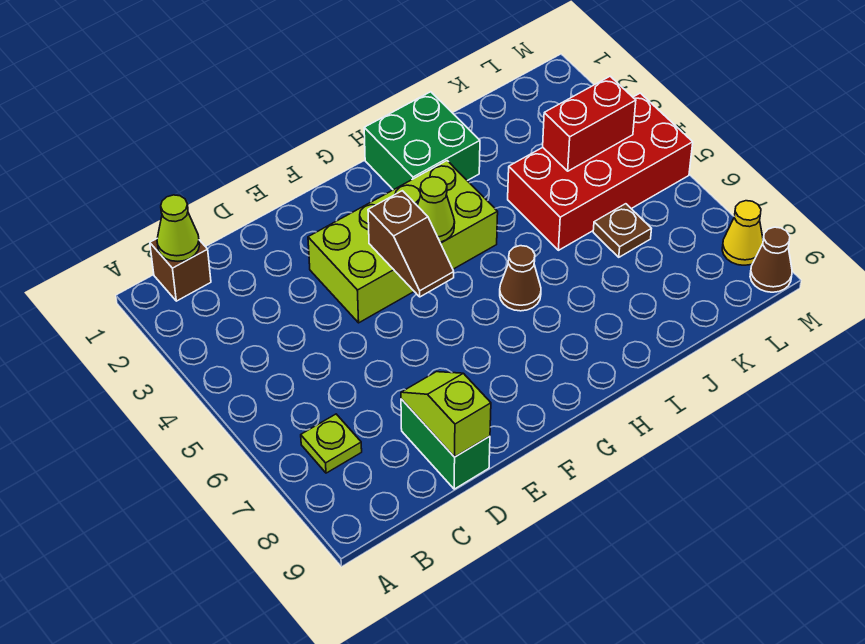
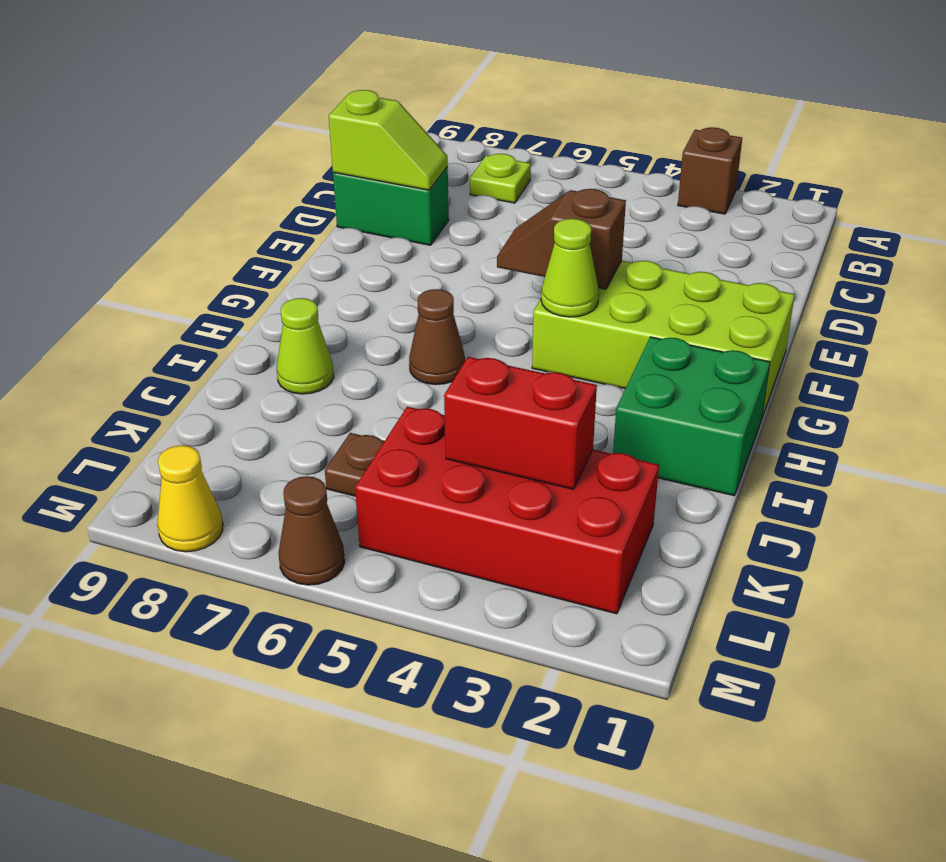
brown 1x1 brick [150,239,211,301] -> brown 1x1 brick moved to [678,127,742,214]
lime 1x1 cone [157,195,200,261] -> lime 1x1 cone moved to [277,298,334,394]
lime 2x4 brick [308,161,498,323] -> lime 2x4 brick turned to [532,261,795,417]
red 2x4 brick [508,93,693,250] -> red 2x4 brick turned to [355,407,659,614]
red 1x2 brick [543,76,636,171] -> red 1x2 brick turned to [444,357,597,489]
brown 1x1 cone [750,227,792,292] -> brown 1x1 cone moved to [279,476,345,585]

